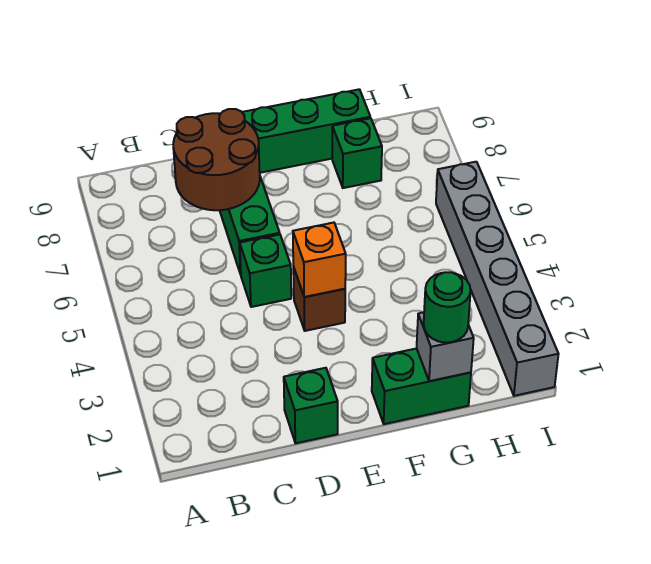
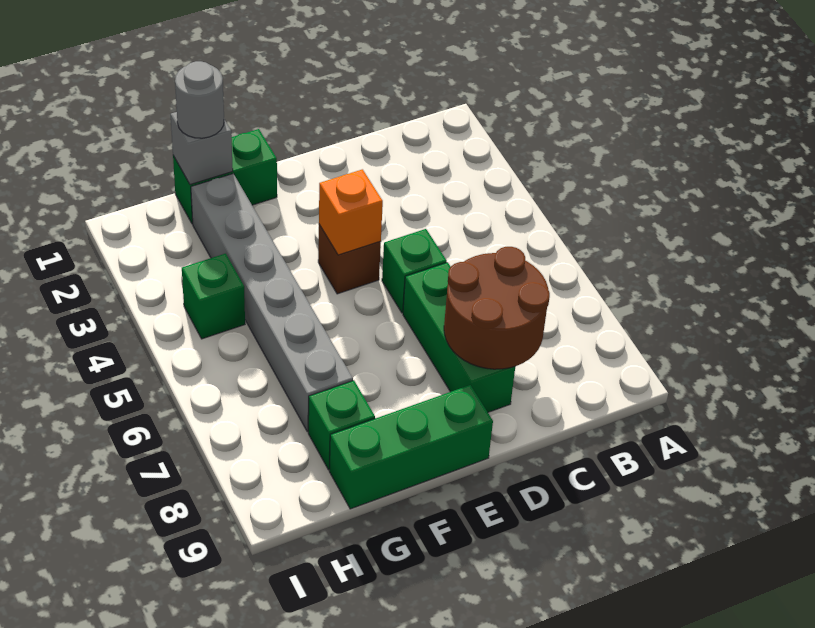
green 1x1 brick [284,368,338,443] -> green 1x1 brick moved to [182,254,245,339]
green 1x1 round brick [424,272,471,343] -> grey 1x1 round brick [175,61,224,138]
grey 1x6 brick [436,162,558,396] -> grey 1x6 brick moved to [191,174,353,432]

